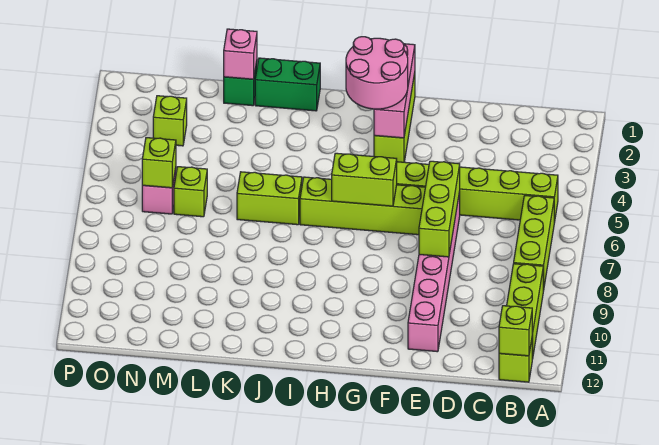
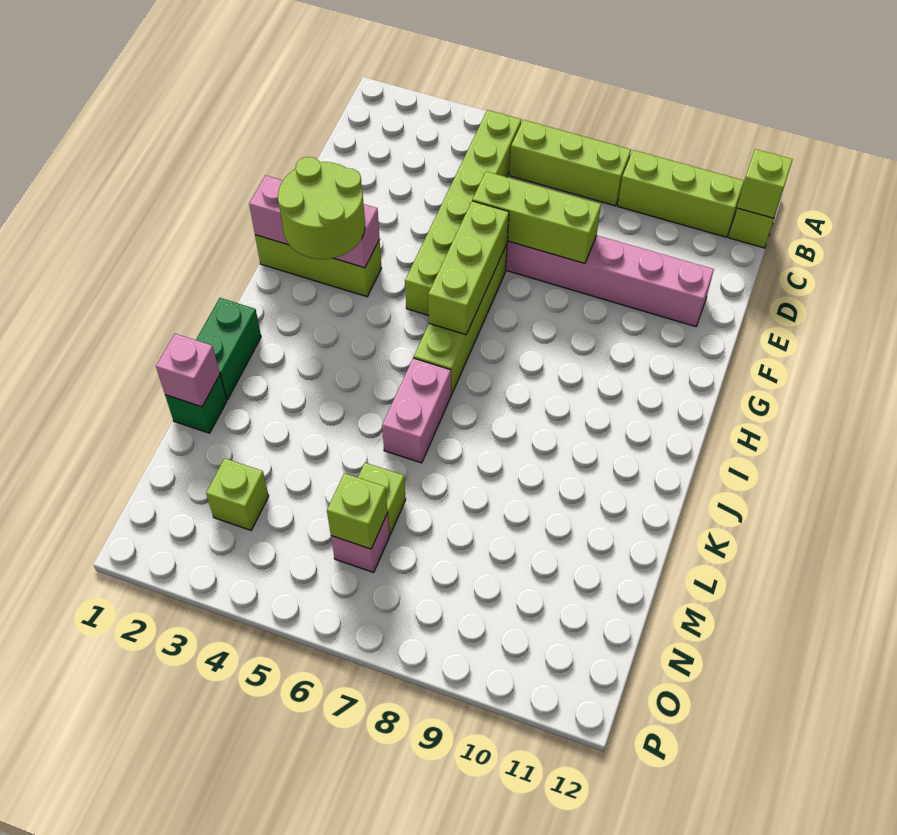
pink 2x2 round brick [346,37,408,109] -> lime 2x2 round brick [278,157,365,259]
lime 1x2 brick [332,153,397,206] -> lime 1x3 brick [428,201,509,335]
lime 1x2 brick [237,172,302,225] -> pink 1x2 brick [382,358,451,463]

